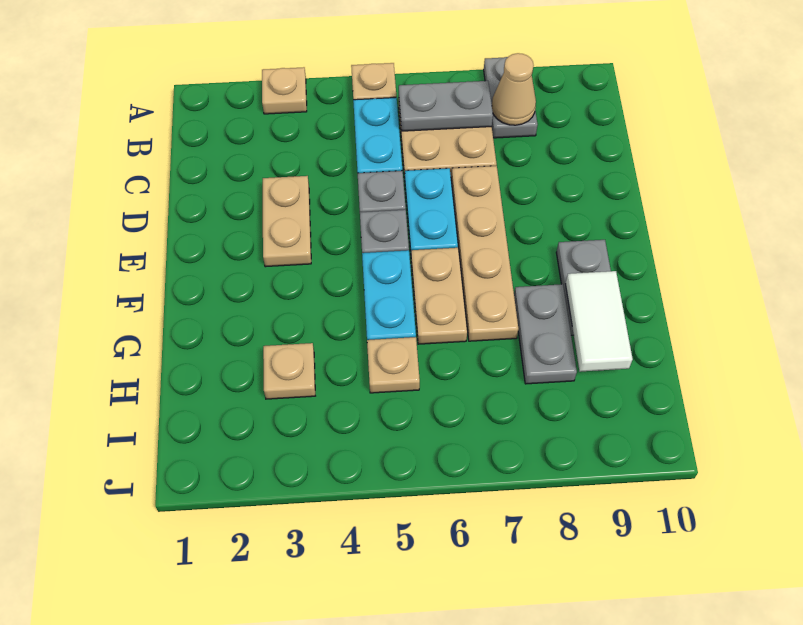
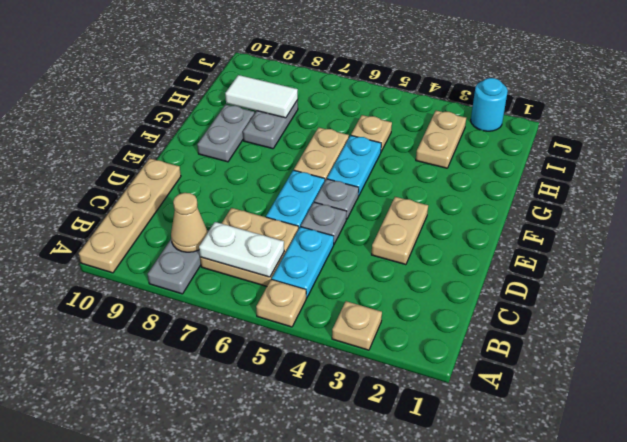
grey 1x2 plate [399,81,493,131] -> white 1x2 plate [199,222,284,277]
tan 1x4 plate [451,166,518,341] -> tan 1x4 plate moved to [79,158,181,273]
white 1x2 tile [565,271,633,372] -> white 1x2 tile turned to [225,75,298,118]
tan 1x1 plate [263,343,315,399] -> tan 1x2 plate [416,111,466,168]
none -> cyan 1x1 round brick [471,78,508,131]

